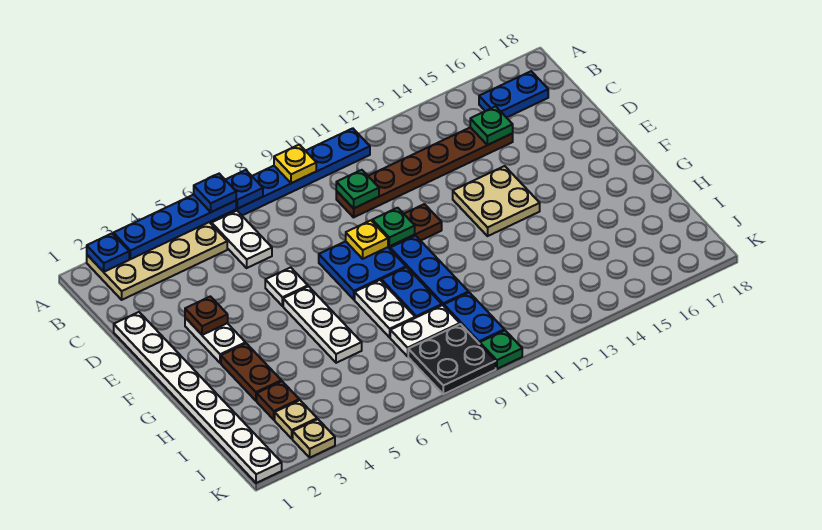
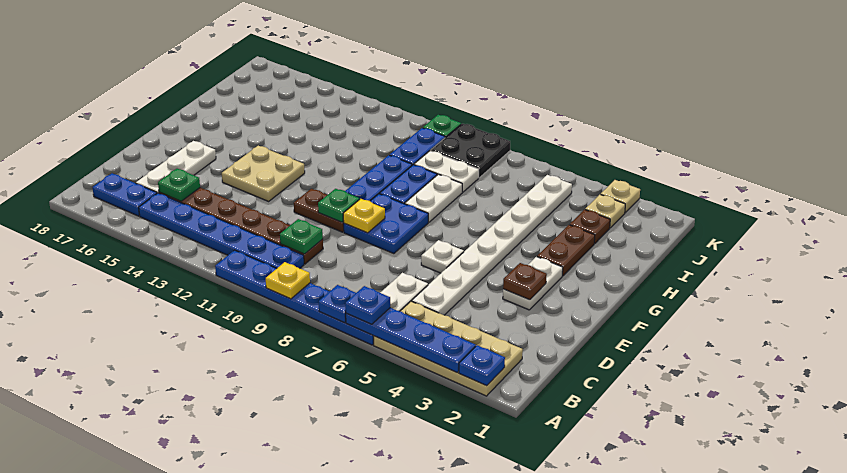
none -> blue 1x6 plate [139,193,304,269]
white 1x8 plate [114,312,282,483] -> white 1x8 plate moved to [412,175,572,315]
white 1x3 plate [283,286,362,363] -> white 1x3 plate moved to [136,141,216,193]

